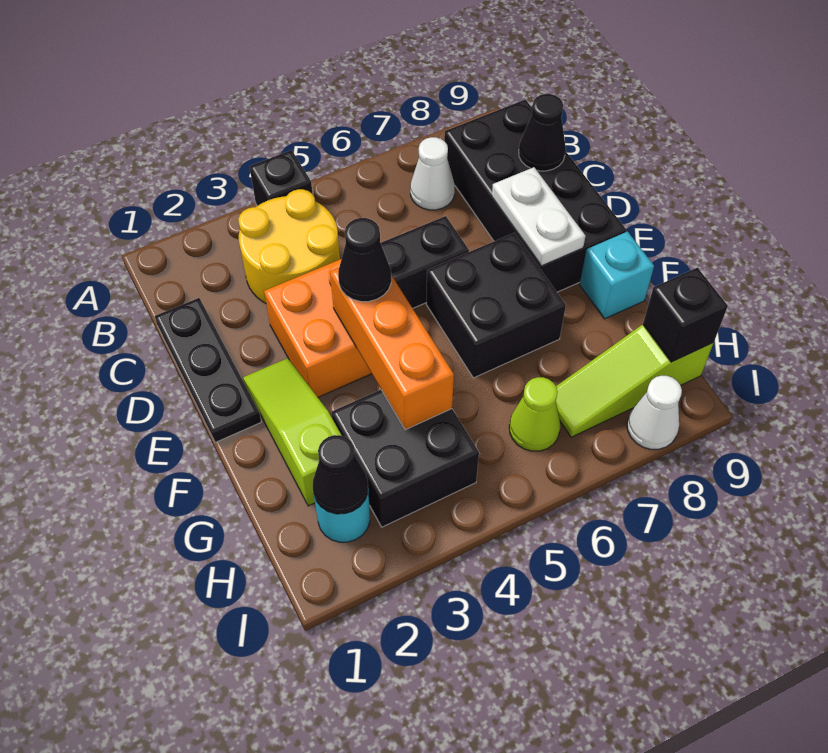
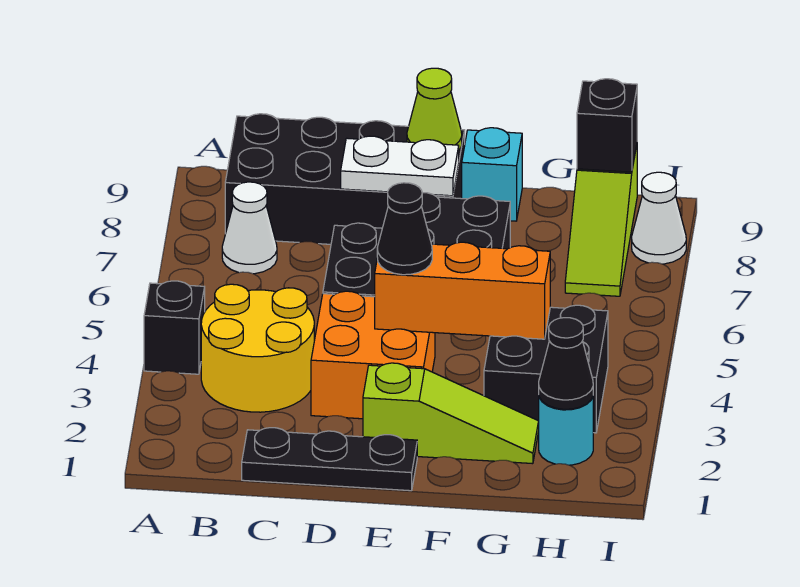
black 1x1 cone [519,94,566,171] -> none
lime 1x3 slope [243,358,341,506] -> lime 1x3 slope turned to [363,363,539,464]
lime 1x1 cone [509,377,560,451] -> lime 1x1 cone moved to [407,68,462,150]

